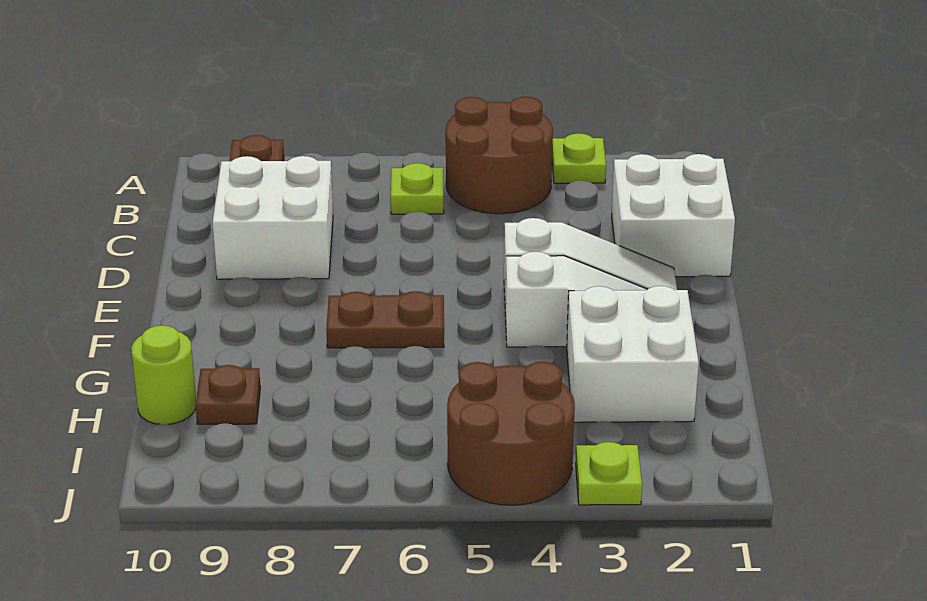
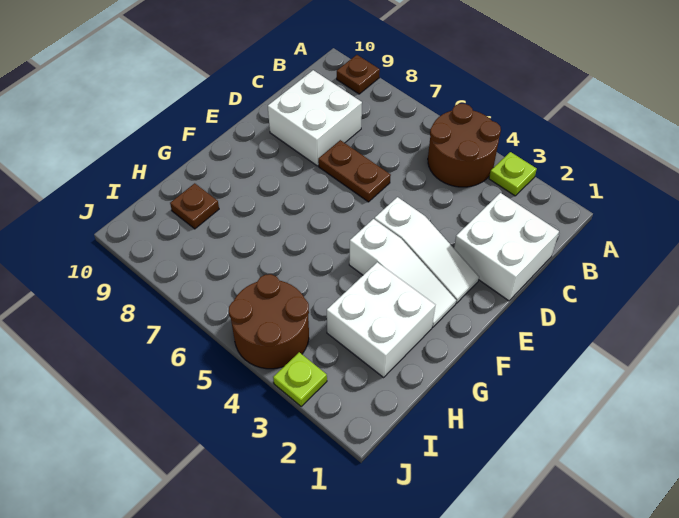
lime 1x1 plate [391,163,444,214] -> none
brown 1x2 plate [326,291,444,348] -> brown 1x2 plate moved to [318,140,391,202]
lime 1x1 round brick [131,325,196,424] -> none

